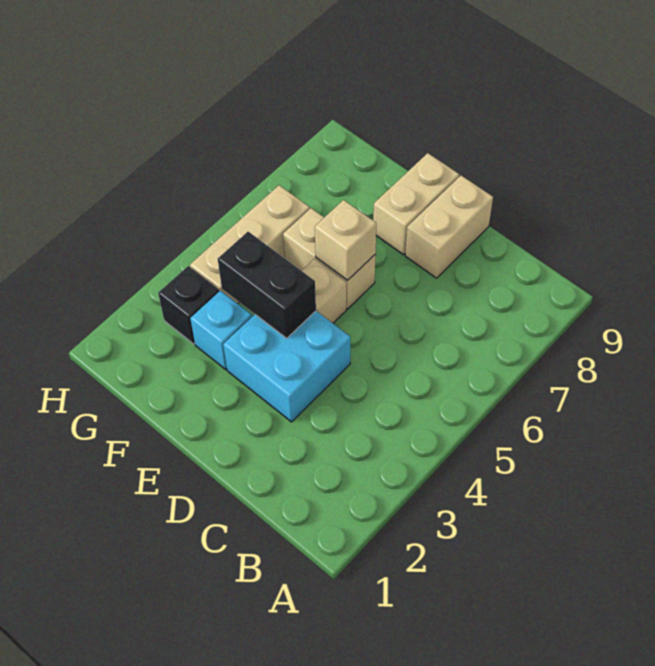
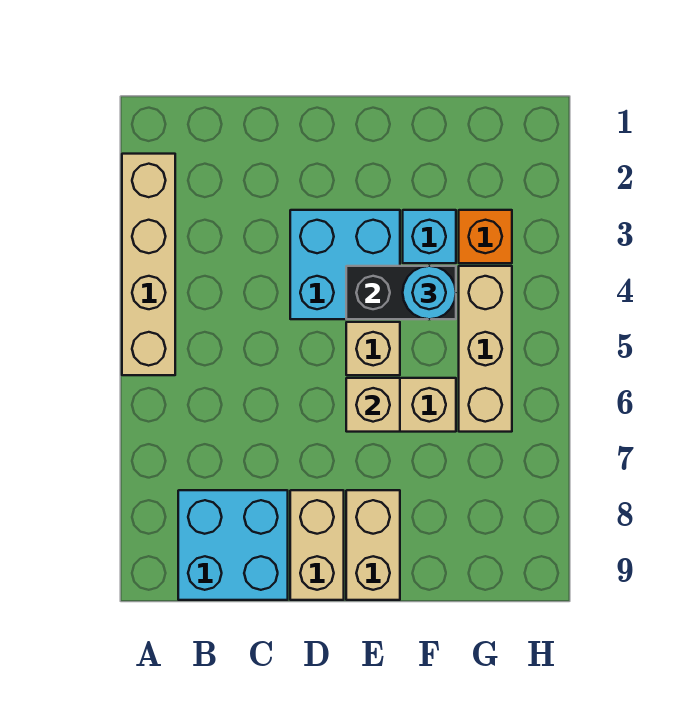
none -> tan 1x4 brick [122,154,175,375]
none -> cyan 2x2 brick [178,490,288,600]
none -> cyan 1x1 round brick [403,266,456,319]
black 1x1 brick [158,266,219,344] -> orange 1x1 brick [459,210,512,263]

